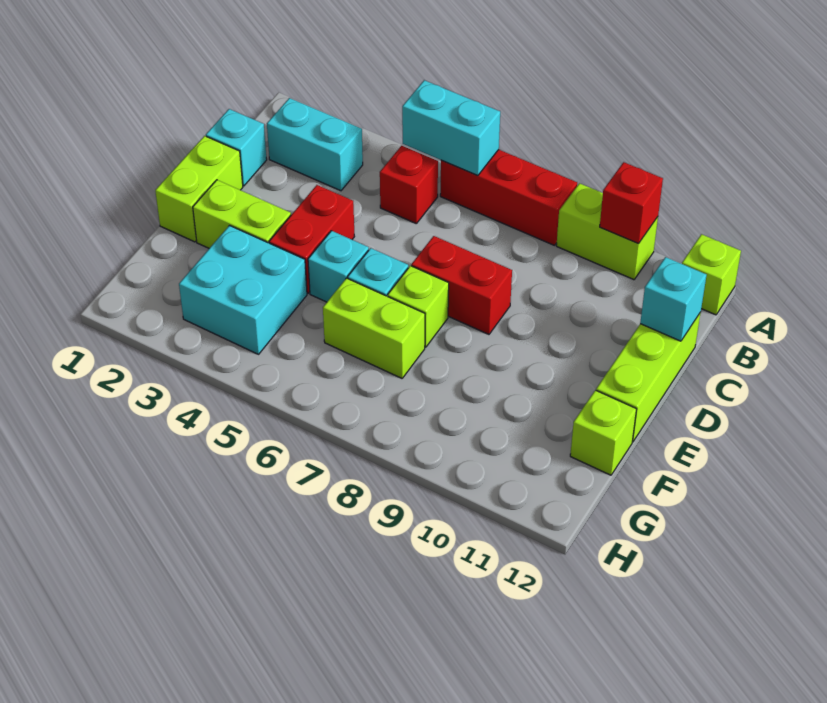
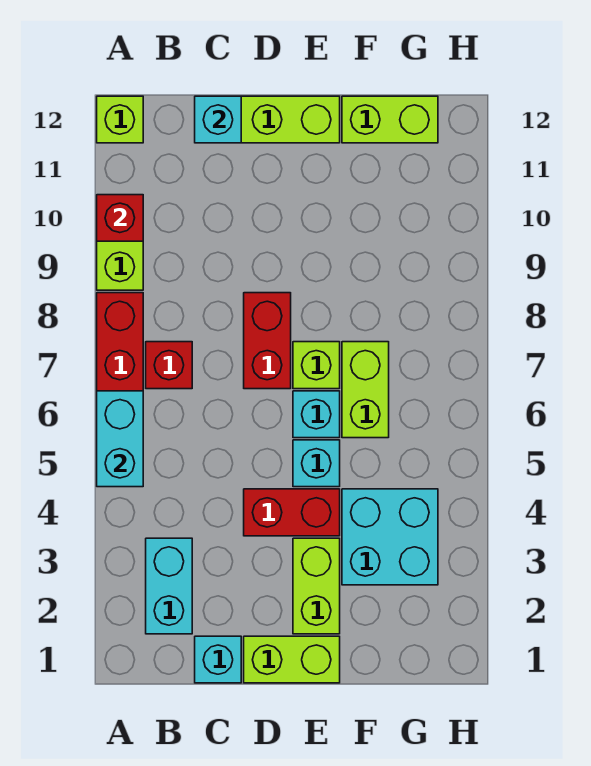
red 1x1 brick [380,146,438,223] -> red 1x1 brick moved to [146,342,192,389]
lime 1x1 brick [570,390,637,475] -> lime 1x2 brick [342,96,438,143]

